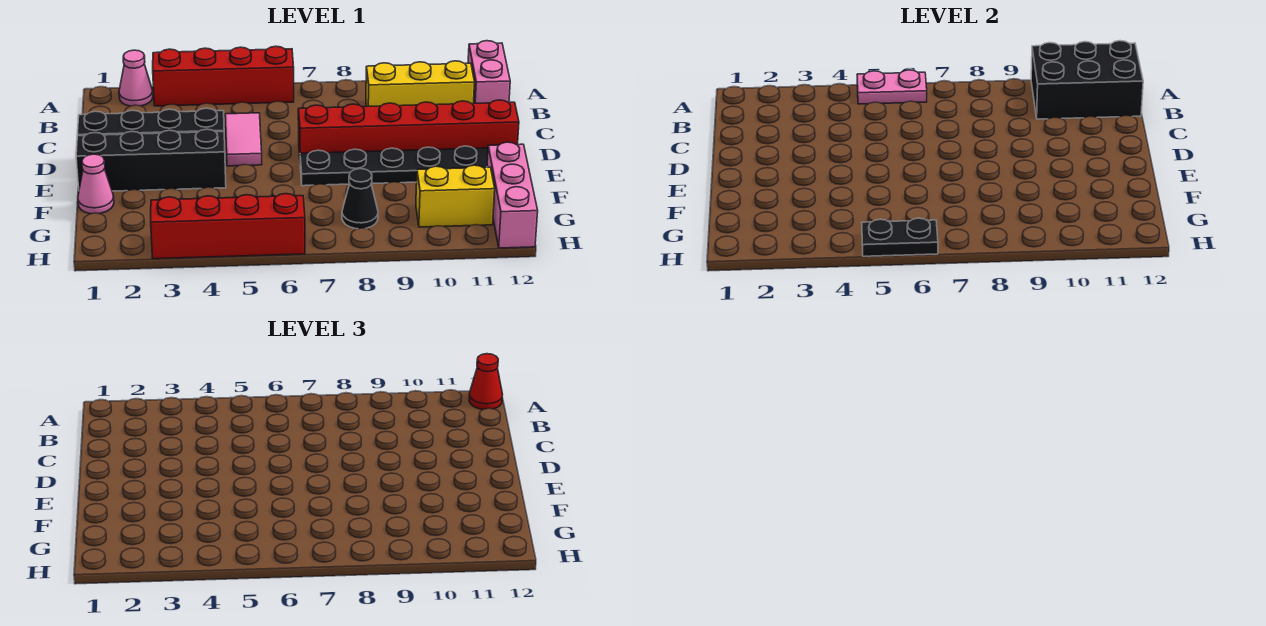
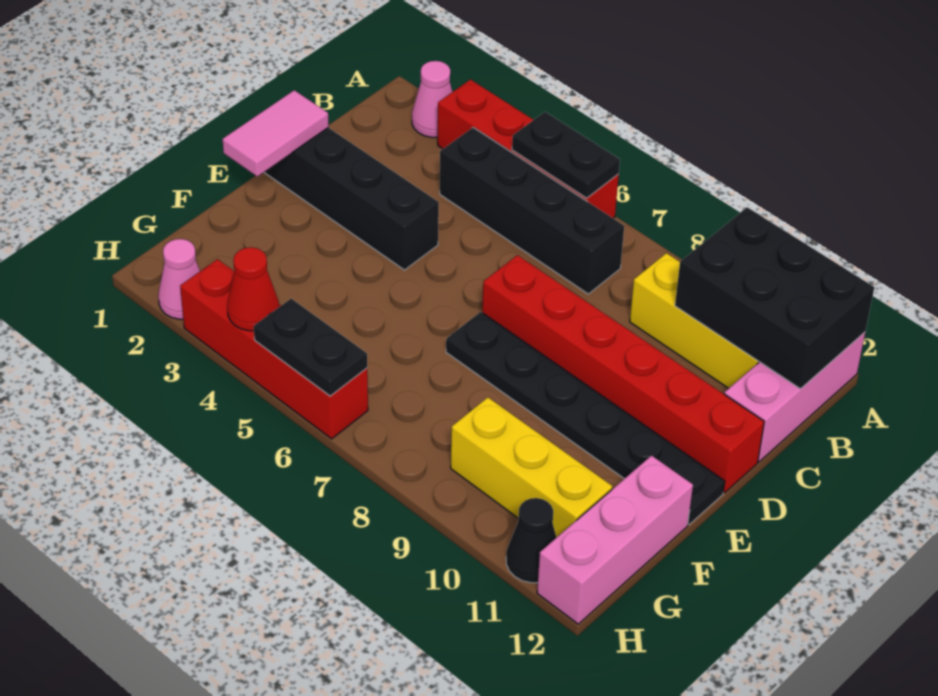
pink 1x2 plate [857,70,927,104] -> black 1x2 plate [512,112,620,198]
pink 1x2 brick [468,41,510,103] -> pink 1x3 brick [724,332,865,462]
red 1x1 cone [469,354,503,409] -> red 1x1 cone moved to [227,247,279,331]
pink 1x2 tile [225,113,262,166] -> pink 1x2 tile moved to [223,90,329,176]
black 1x4 brick [76,129,226,191] -> black 1x4 brick moved to [440,128,624,294]
pink 1x1 cone [78,154,114,214] -> pink 1x1 cone moved to [158,239,200,319]
black 1x1 cone [342,169,378,229] -> black 1x1 cone moved to [506,498,556,583]
yellow 1x2 brick [416,165,495,227] -> yellow 1x3 brick [451,397,612,538]

